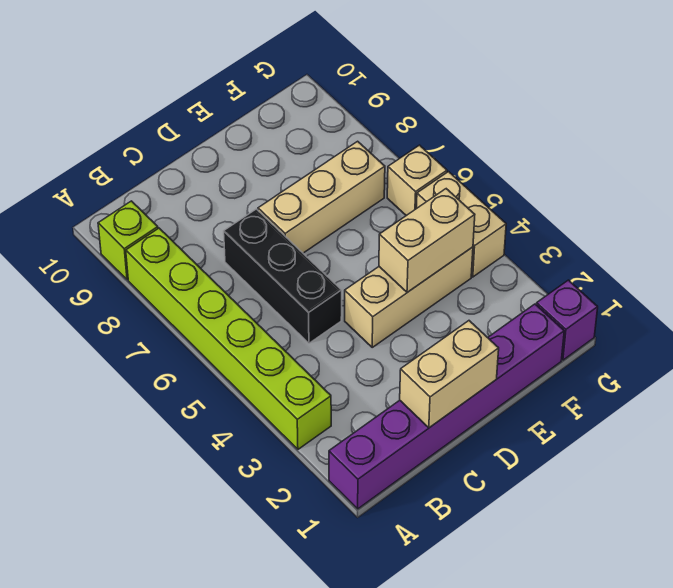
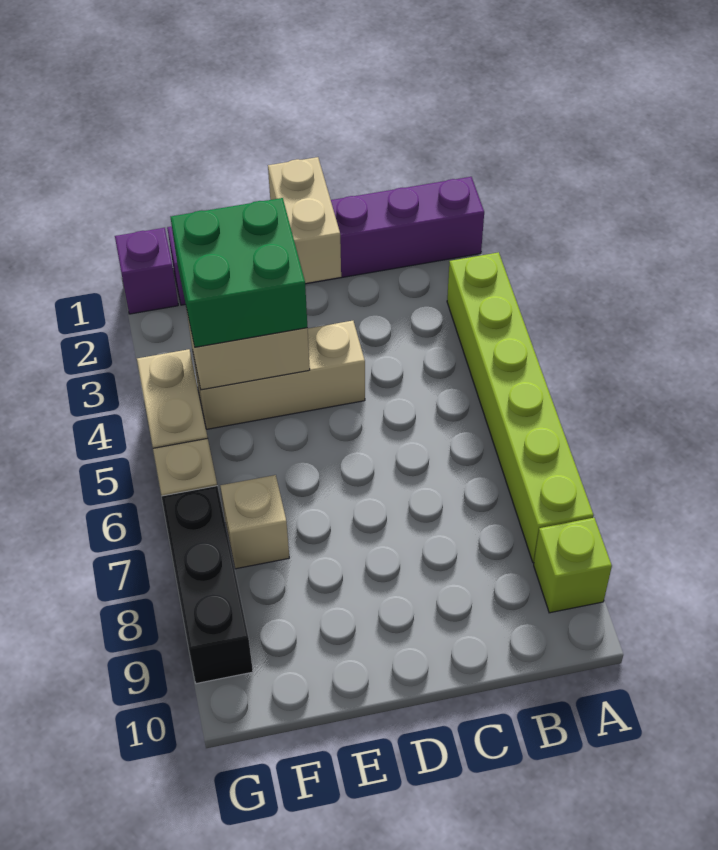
tan 1x2 brick [400,321,499,428] -> tan 1x2 brick turned to [268,157,341,283]
black 1x3 brick [224,209,342,343] -> black 1x3 brick moved to [162,486,253,684]
tan 1x3 brick [258,141,385,253] -> tan 1x1 brick [220,475,289,569]
none -> green 2x2 brick [171,198,307,347]

